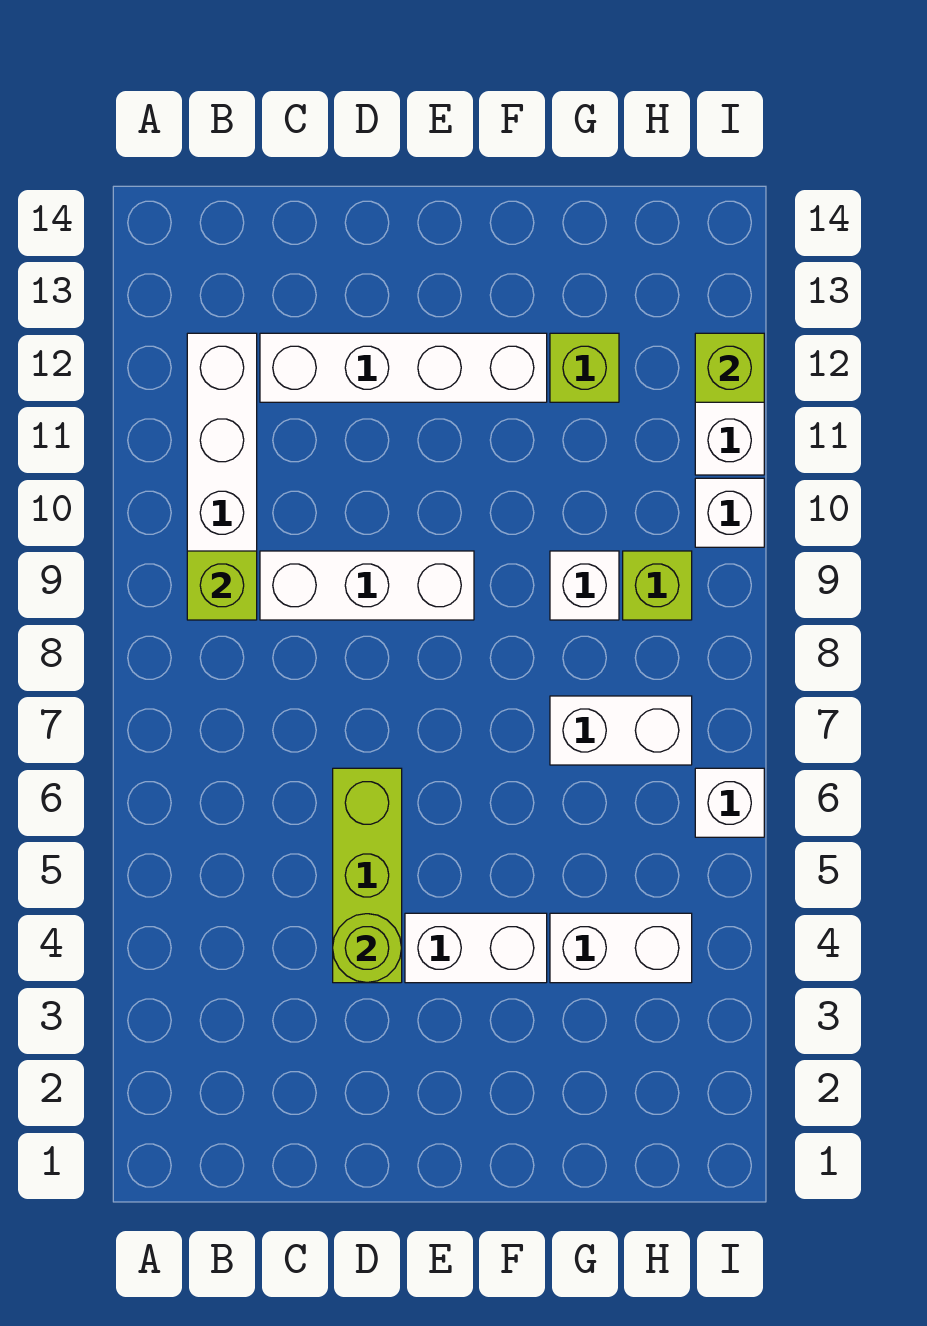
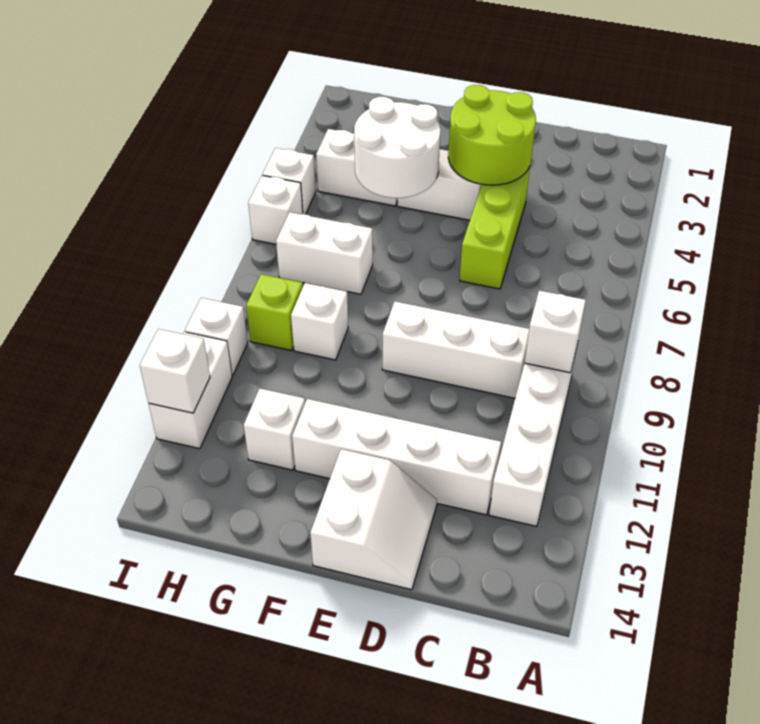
lime 1x1 brick [187,551,257,620] -> white 1x1 brick [525,291,586,373]
lime 1x1 round brick [333,914,402,983] -> lime 2x2 round brick [448,85,536,185]
none -> white 2x2 slope [310,449,437,590]
none -> white 2x2 round brick [354,97,440,198]
lime 1x1 brick [550,333,619,402] -> white 1x1 brick [244,388,305,470]
none -> white 1x1 brick [262,148,316,214]
lime 1x1 brick [695,333,764,402] -> white 1x1 brick [140,329,210,413]

